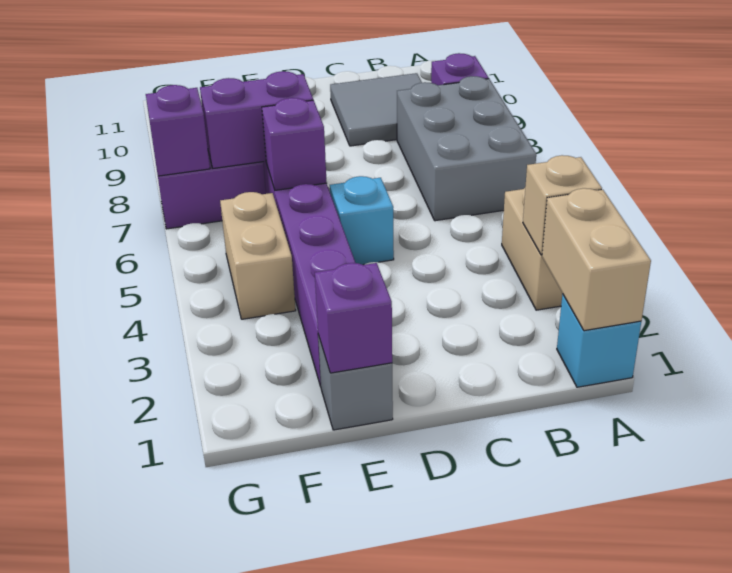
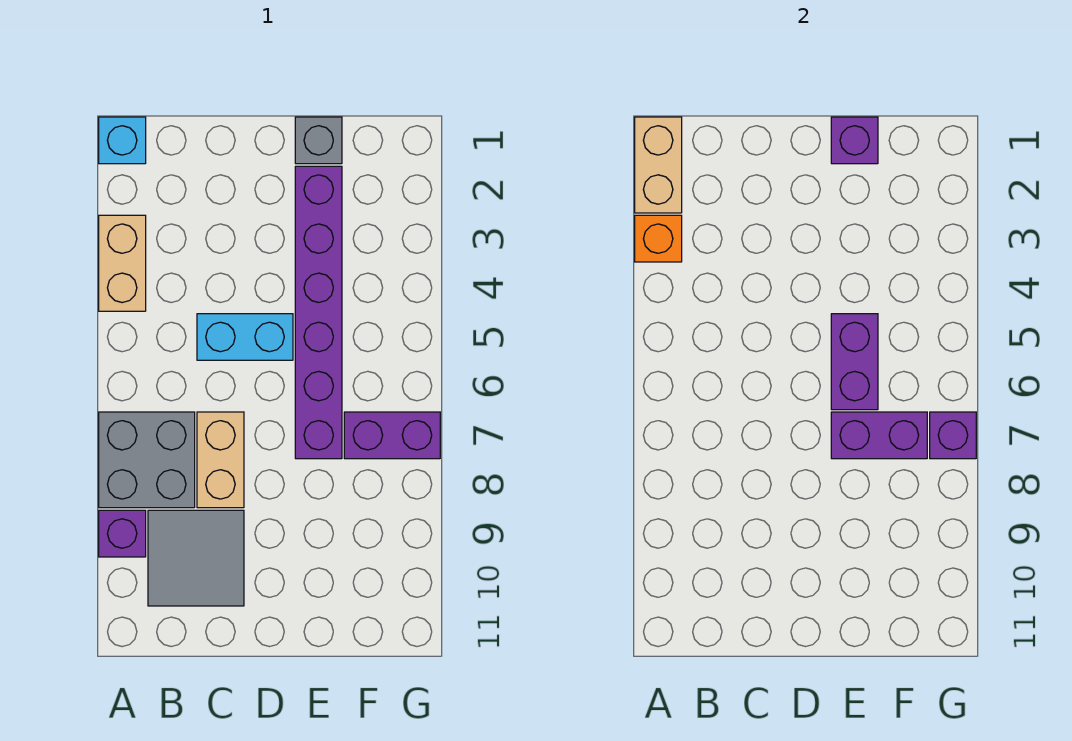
tan 1x1 brick [523,155,602,255] -> orange 1x1 brick [635,215,682,262]
grey 2x3 brick [397,76,536,221] -> grey 2x2 brick [99,412,195,508]
cyan 1x1 brick [330,176,394,265] -> cyan 1x2 brick [197,314,293,360]
purple 1x1 brick [262,98,327,190] -> purple 1x2 brick [831,314,878,410]
tan 1x2 brick [220,192,296,319] -> tan 1x2 brick moved to [197,412,244,508]

